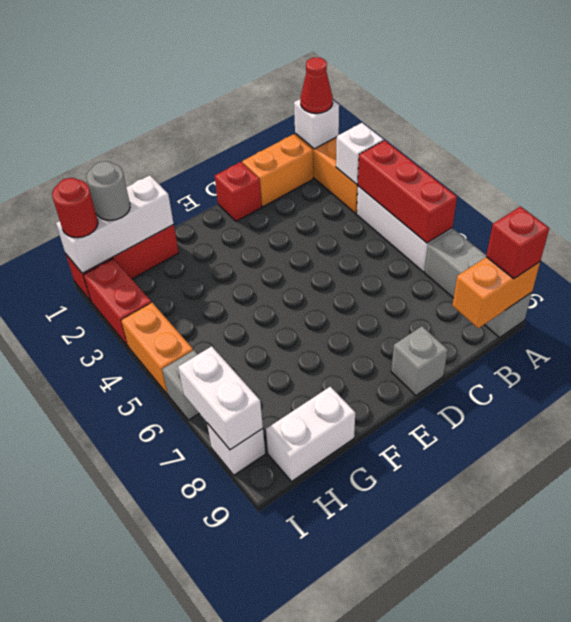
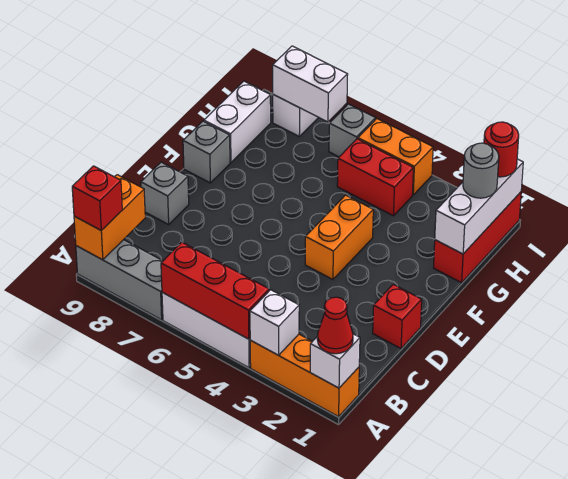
orange 1x2 brick [242,134,313,207] -> orange 1x2 brick moved to [305,195,373,279]
none -> grey 1x1 brick [183,121,230,183]
red 1x2 brick [83,259,151,346] -> red 1x2 brick moved to [337,139,413,216]

